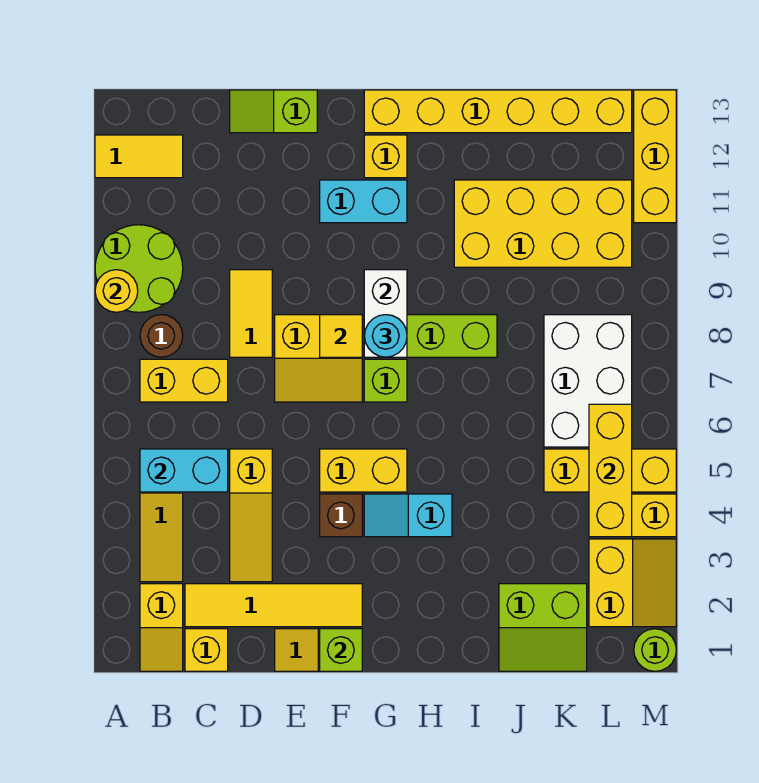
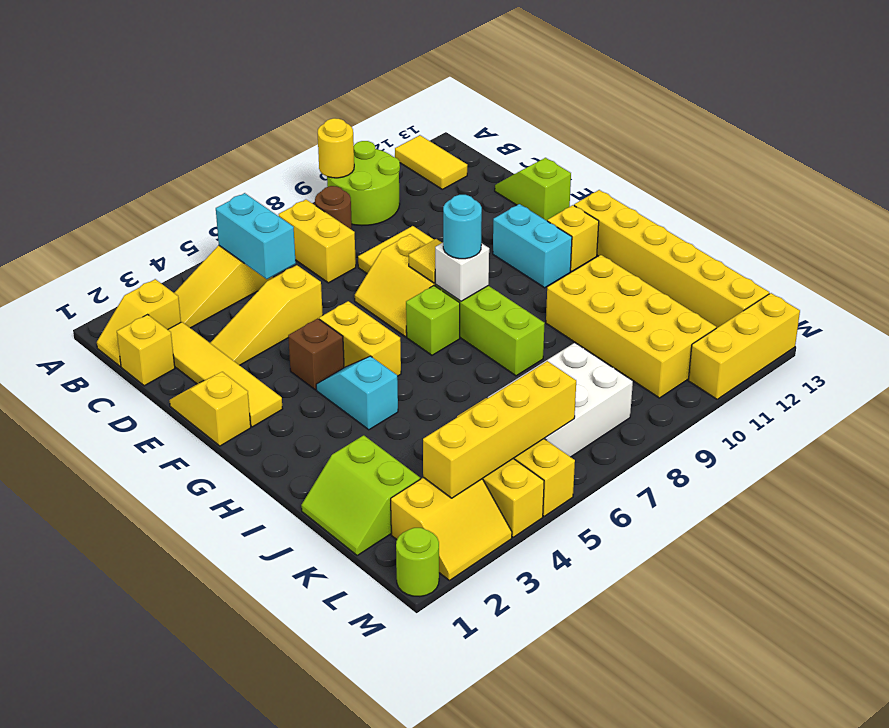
lime 1x1 brick [320,629,362,671] -> none
white 1x2 brick [364,270,407,357] -> white 1x1 brick [435,243,489,301]
yellow 1x3 brick [589,404,632,537] -> yellow 1x4 brick [423,361,576,498]

